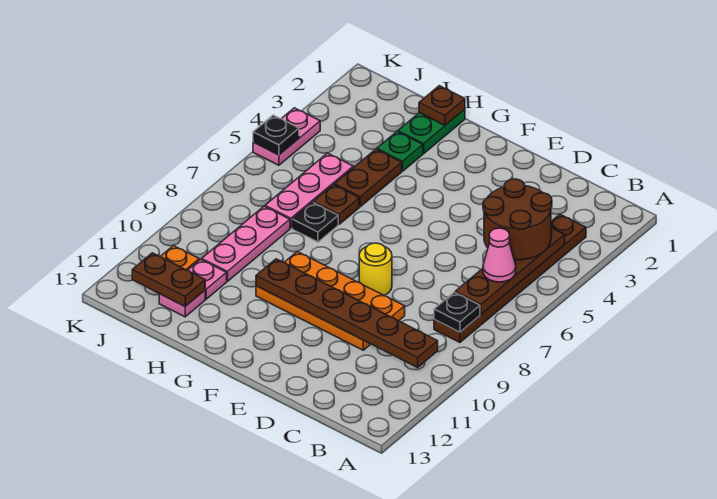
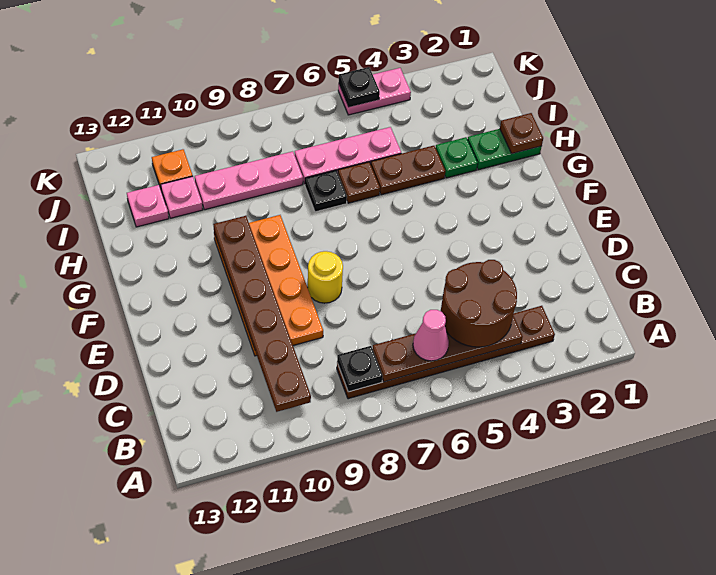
brown 1x2 plate [132,253,205,306] -> none

